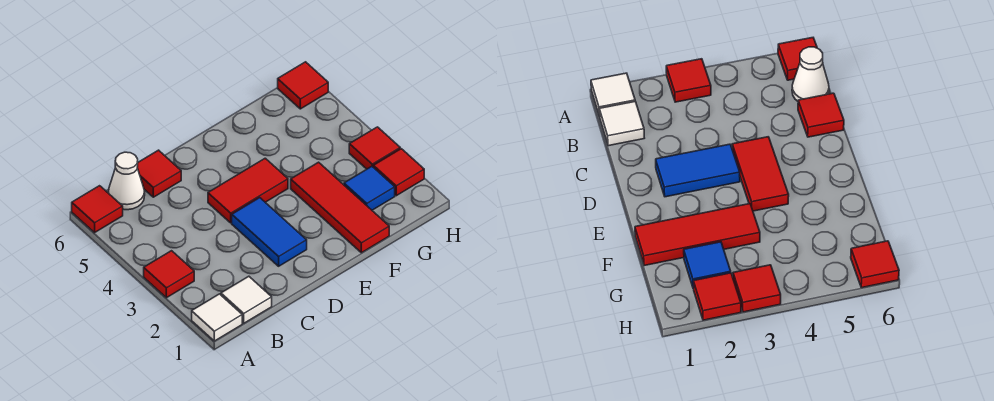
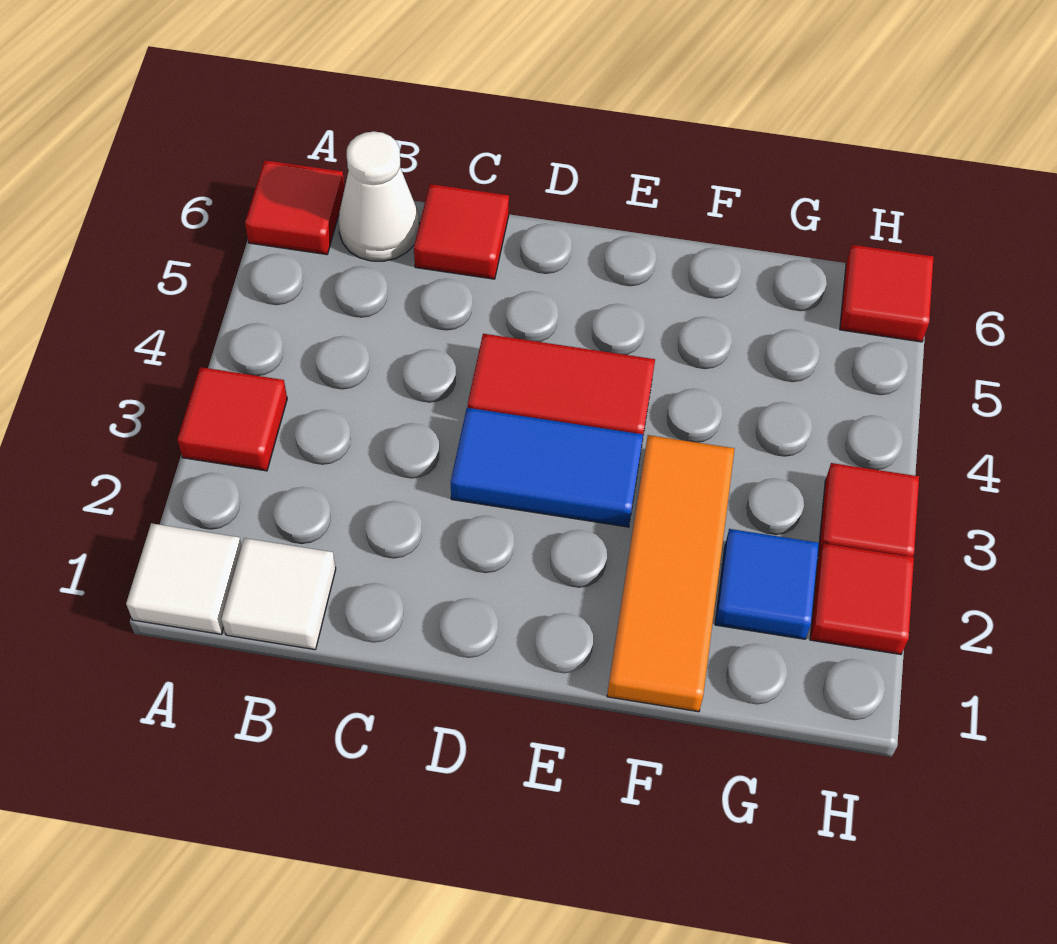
blue 1x2 tile [232,198,307,266] -> blue 1x2 tile turned to [451,408,643,527]
red 1x3 tile [291,162,389,253] -> orange 1x3 tile [607,435,735,712]

